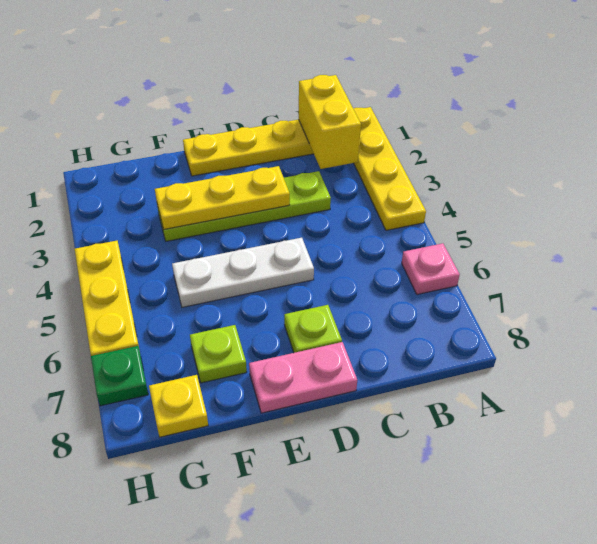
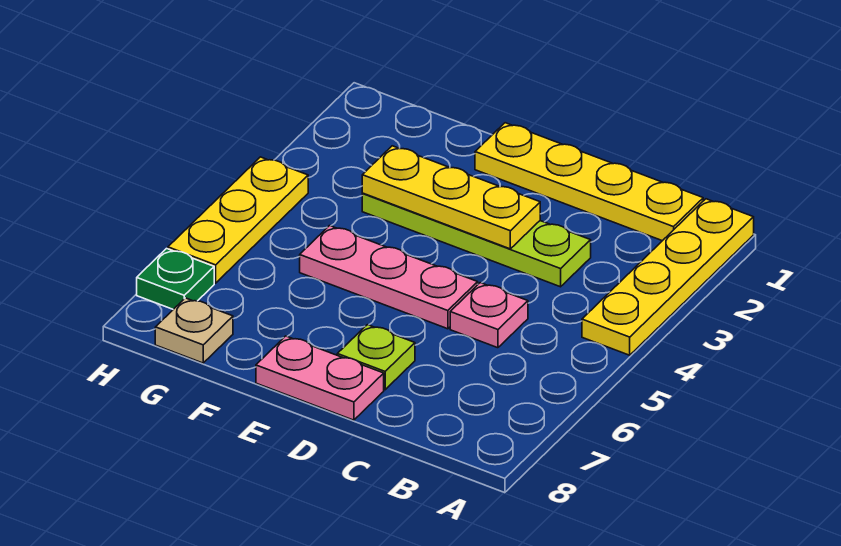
pink 1x1 plate [402,243,460,295] -> pink 1x1 plate moved to [450,283,528,348]
yellow 1x2 brick [299,75,361,169] -> none
white 1x3 plate [172,238,314,307] -> pink 1x3 plate [300,226,478,329]
lime 1x1 plate [190,325,247,383] -> none
yellow 1x1 plate [149,375,208,437] -> tan 1x1 plate [155,298,233,363]

